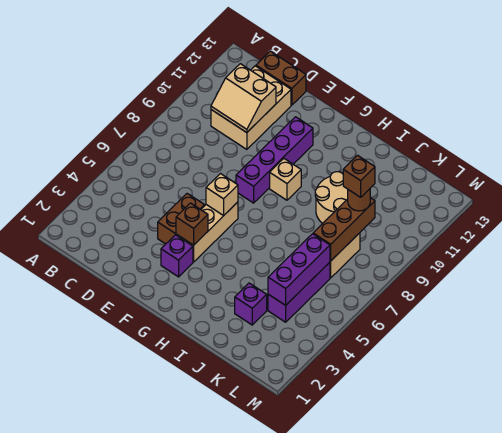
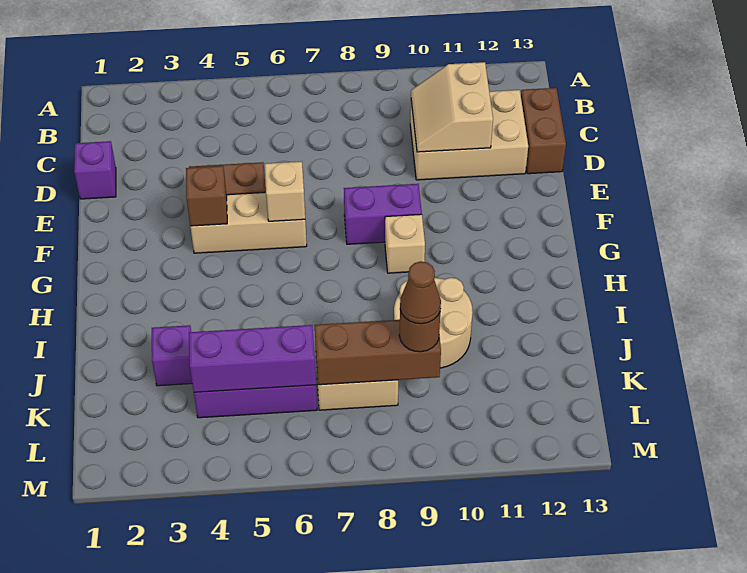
purple 1x1 brick [161,235,193,277] -> purple 1x1 brick moved to [74,141,116,199]
purple 1x4 brick [236,117,313,203] -> purple 1x2 brick [344,184,422,244]
brown 1x1 brick [343,155,375,197] -> brown 1x1 cone [400,261,441,324]

